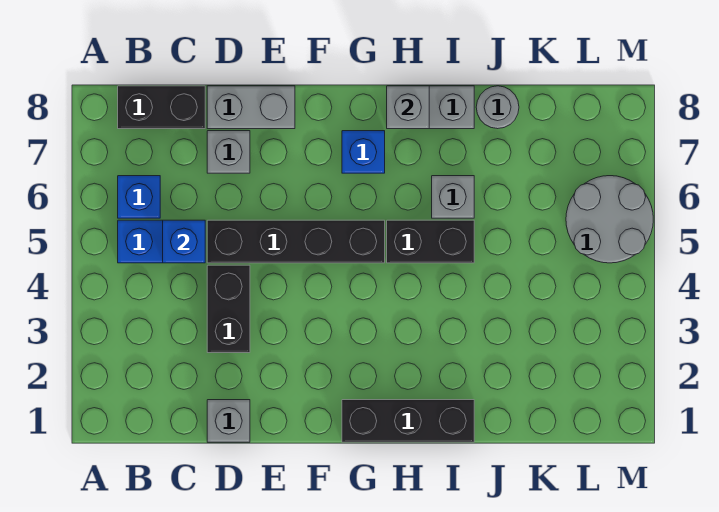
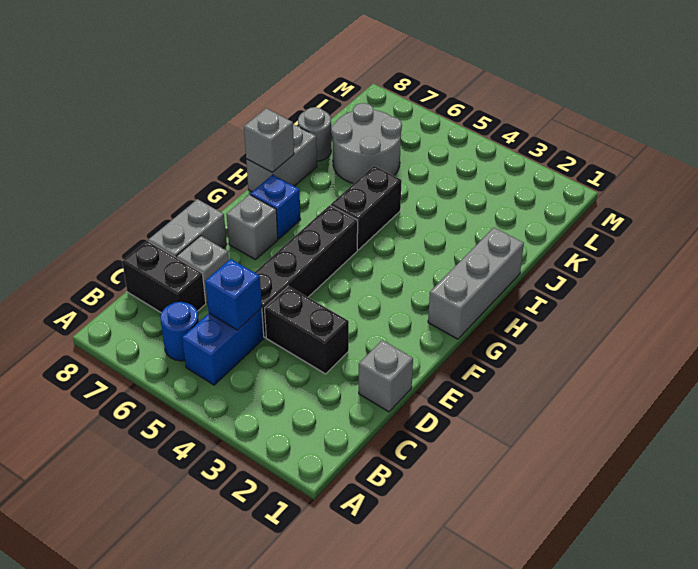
blue 1x1 brick [118,176,160,218] -> blue 1x1 round brick [160,302,199,361]
black 1x2 brick [118,86,205,129] -> black 1x2 brick turned to [122,241,206,313]
black 1x3 brick [342,400,474,442] -> grey 1x3 brick [428,228,524,339]
grey 1x1 brick [432,176,474,218] -> grey 1x1 brick moved to [227,194,278,260]
grey 2x2 round brick [566,176,653,263] -> grey 2x2 round brick moved to [331,103,402,184]

